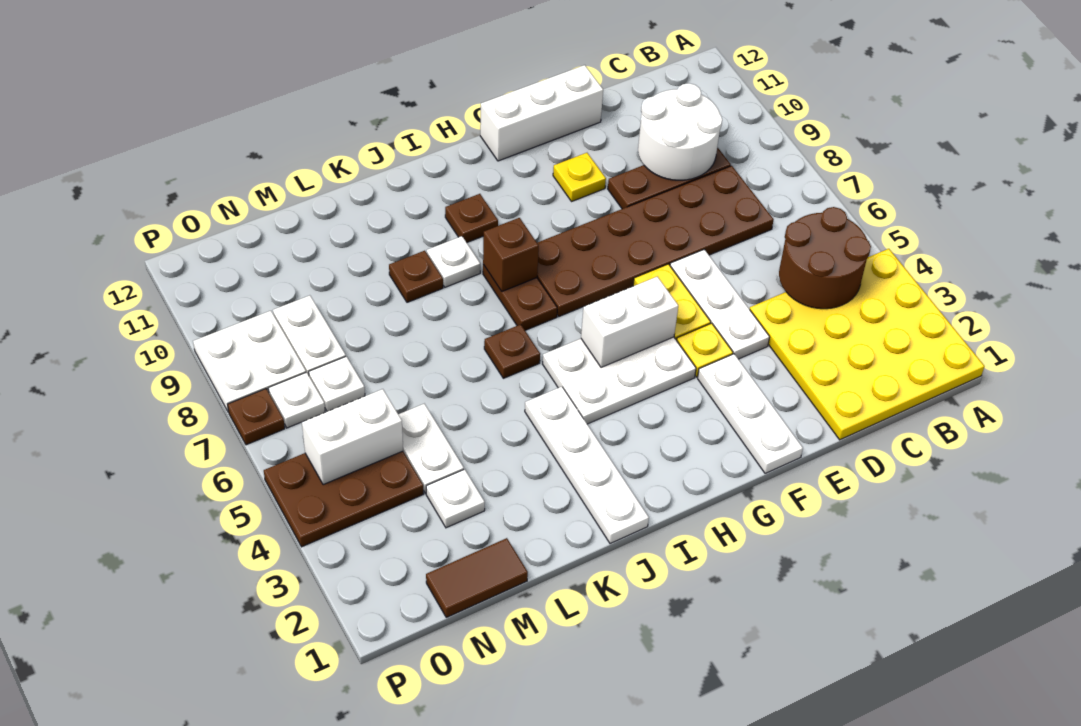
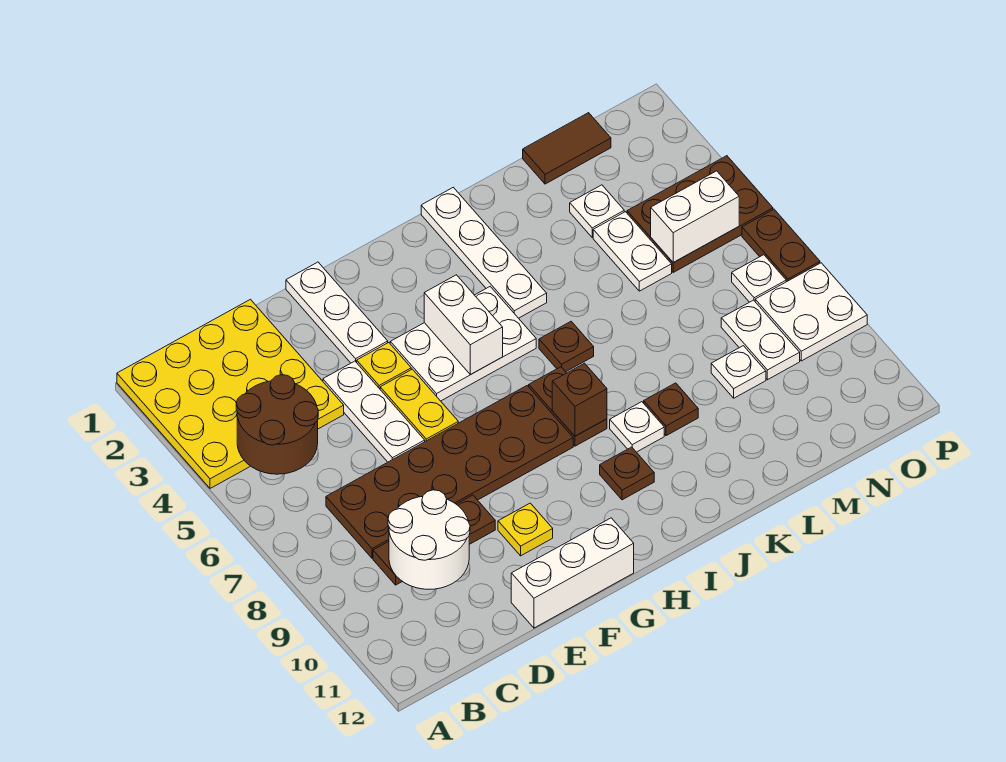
white 1x2 brick [581,277,678,367] -> white 1x2 brick turned to [424,275,503,375]
white 1x1 plate [309,356,365,412] -> white 1x1 plate moved to [711,346,766,398]
brown 1x1 plate [228,389,285,445] -> brown 1x2 plate [742,209,820,282]

